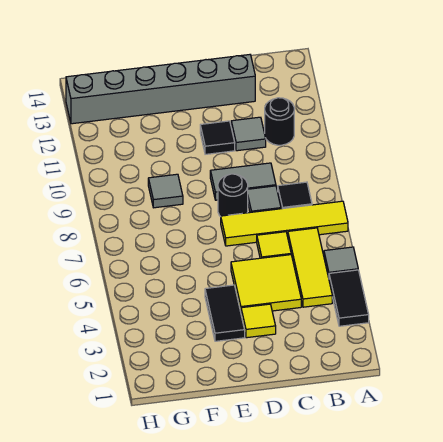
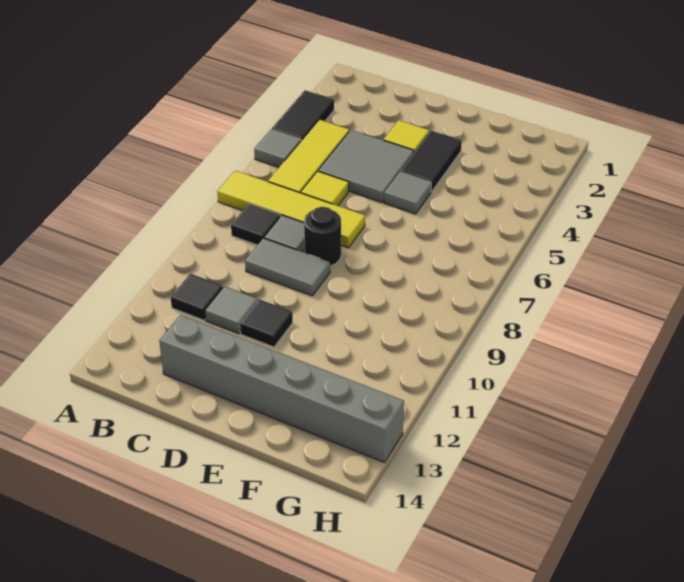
black 1x1 round brick [265,98,294,145] -> black 1x1 tile [171,274,223,320]
yellow 2x2 tile [231,255,301,312] -> grey 2x2 tile [318,130,414,202]
grey 1x1 tile [148,174,183,208] -> grey 1x1 tile moved to [384,172,431,214]

